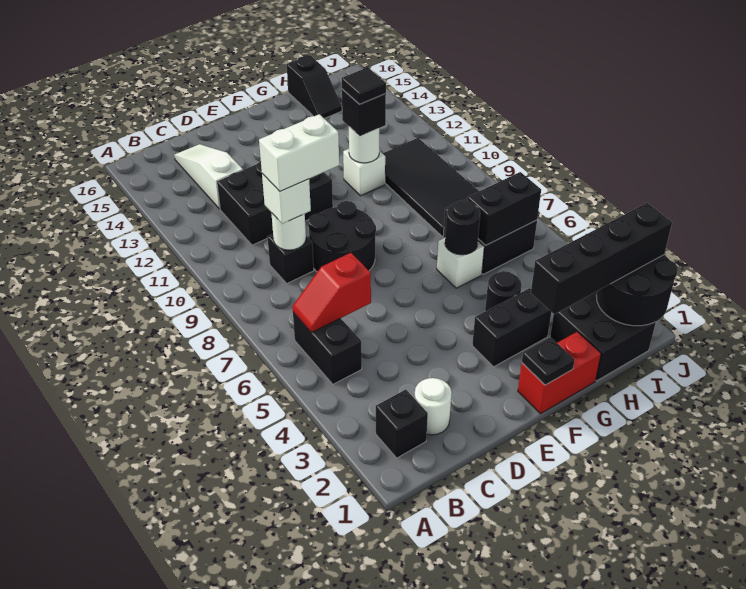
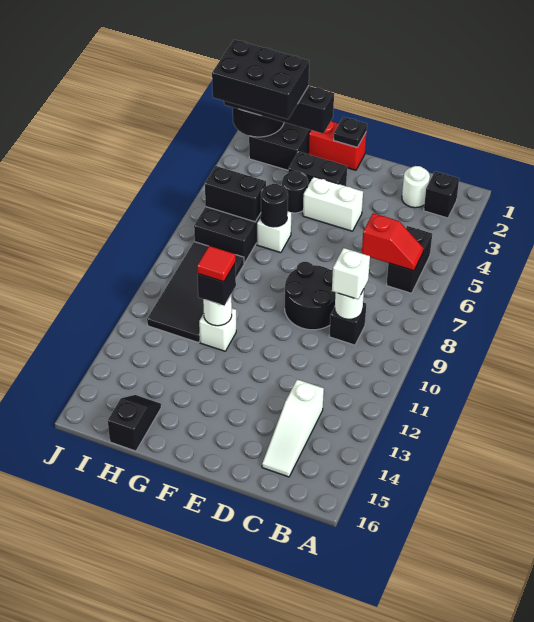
white 1x2 brick [259,114,339,191] -> white 1x2 brick moved to [303,177,363,231]
black 2x3 brick [217,161,333,245] -> black 2x3 brick moved to [212,40,309,119]
black 1x1 tile [342,67,386,104] -> red 1x1 tile [197,246,236,282]

